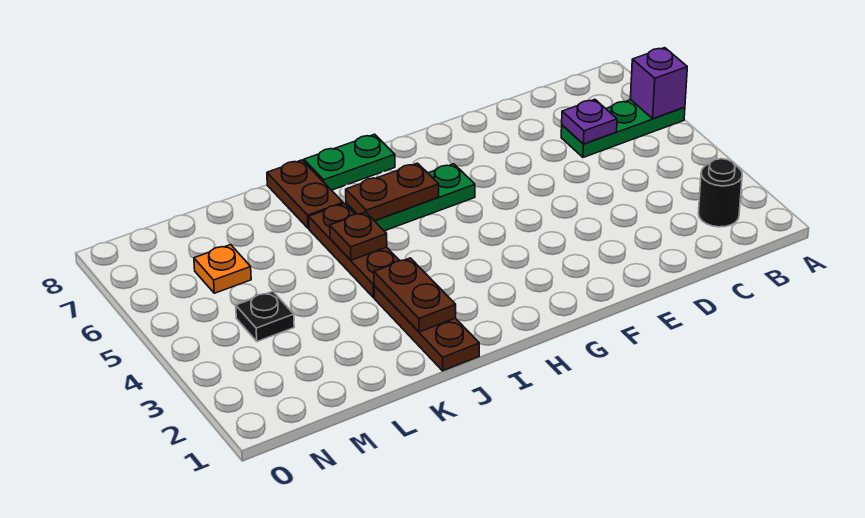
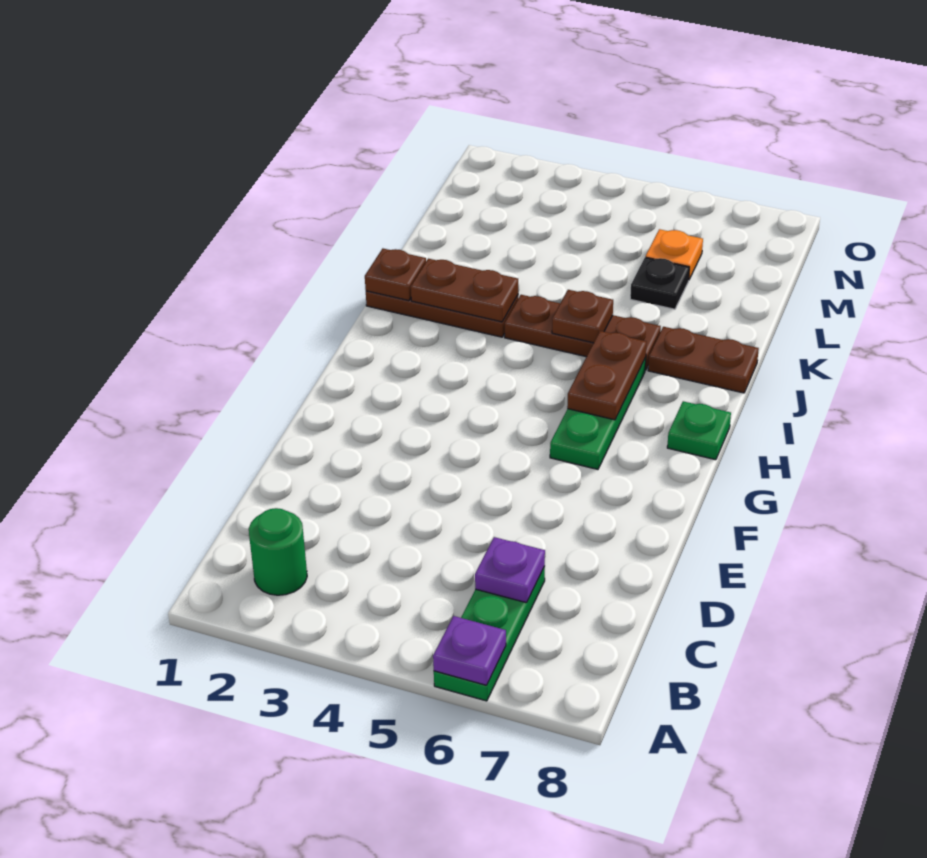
purple 1x1 brick [630,48,687,119] -> purple 1x1 plate [433,616,506,685]
black 1x1 round brick [698,159,742,227] -> green 1x1 round brick [249,508,307,595]
green 1x2 plate [304,134,395,190] -> green 1x1 plate [667,401,731,460]
none -> brown 1x1 plate [365,249,426,301]
black 1x1 plate [236,291,294,341] -> black 1x1 plate moved to [630,257,689,309]

